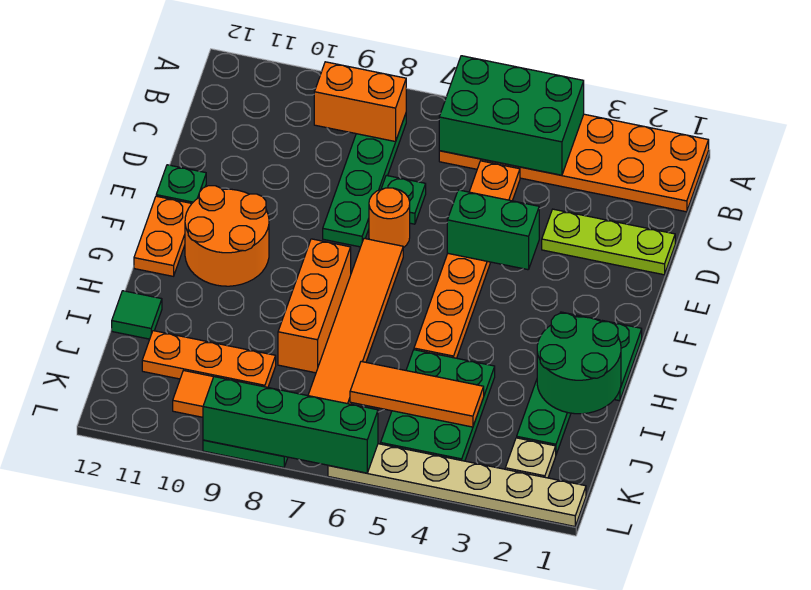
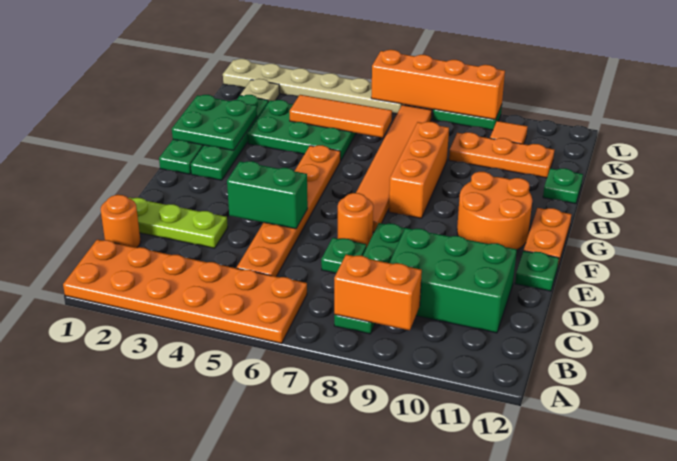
green 2x3 brick [439,56,584,175] -> green 2x3 brick moved to [390,228,517,333]
none -> orange 1x1 round brick [101,195,141,248]
green 2x2 round brick [537,313,621,414] -> green 2x2 plate [172,95,257,150]
green 2x3 plate [381,350,495,461] -> green 2x3 plate turned to [247,100,356,161]
green 1x1 tile [112,291,162,339] -> green 1x1 plate [543,168,583,204]
green 1x4 brick [203,377,378,473] -> orange 1x4 brick [371,50,505,120]

